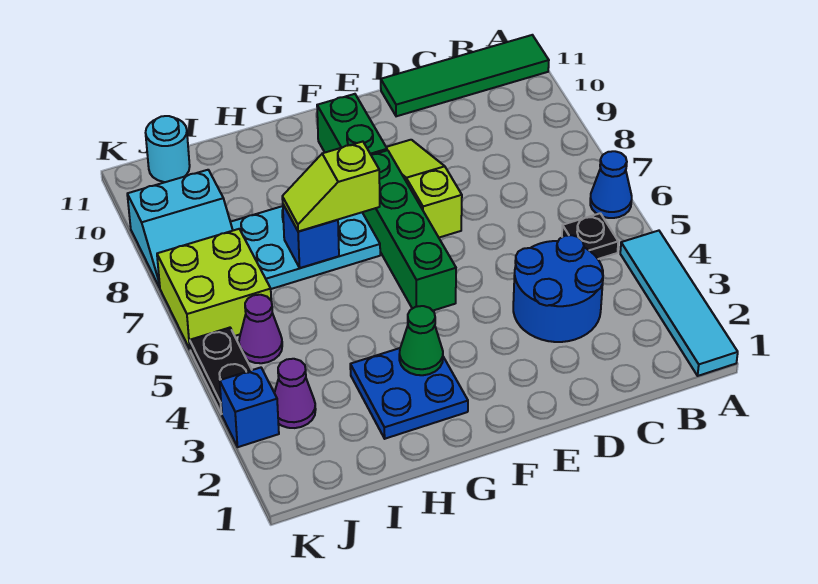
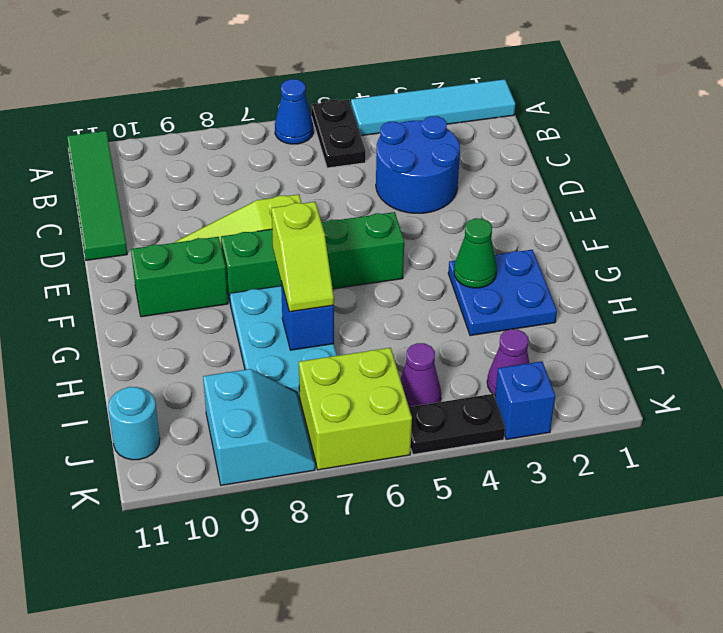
black 1x1 plate [562,213,618,259] -> black 1x2 plate [311,100,366,168]

